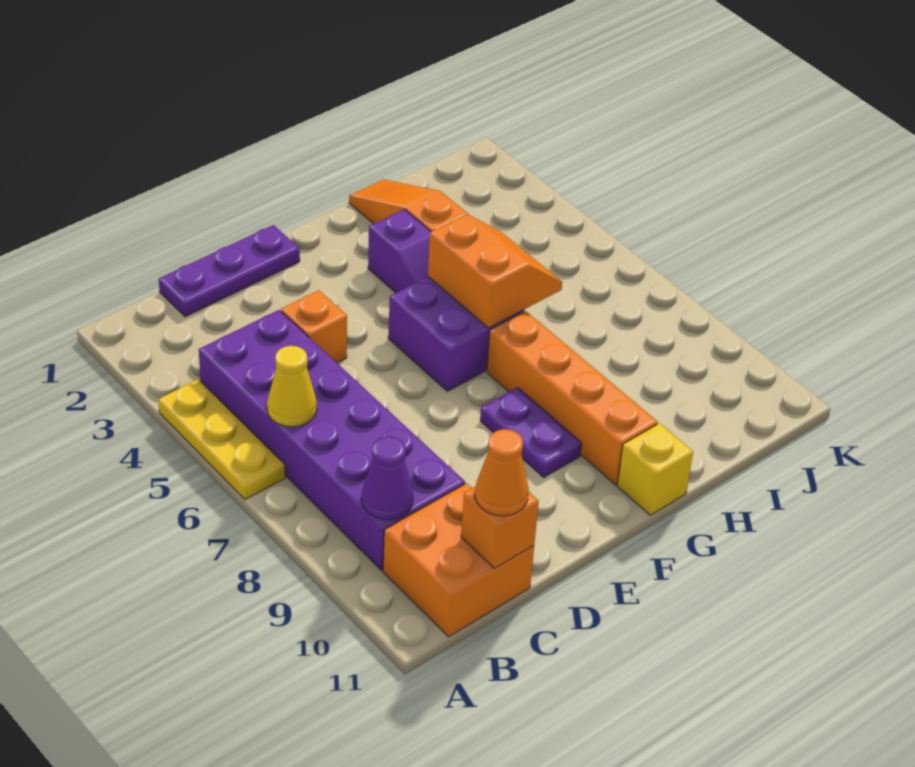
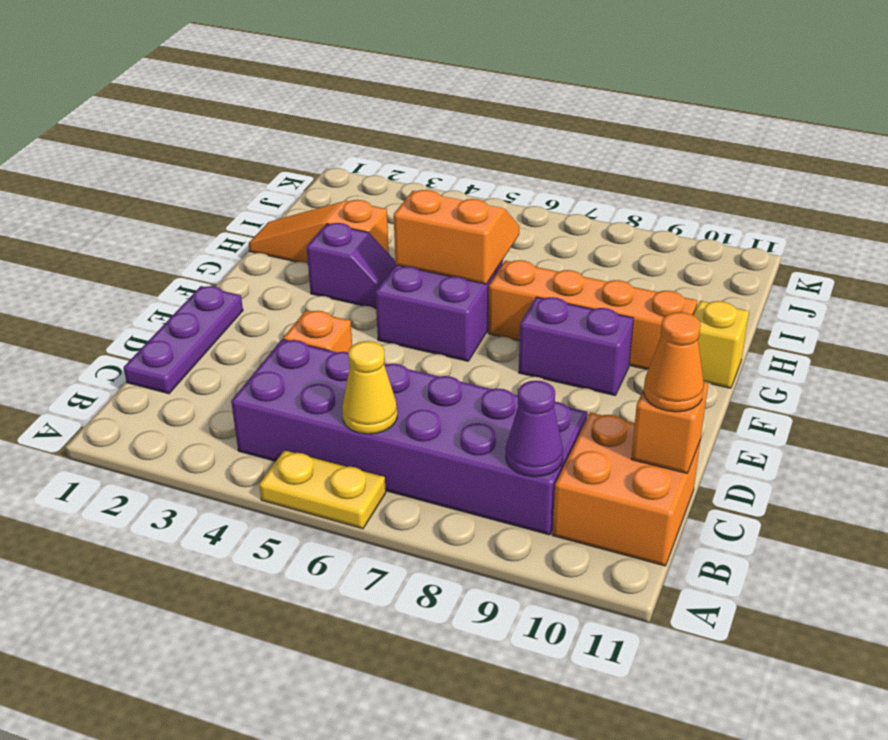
yellow 1x3 plate [158,379,285,500] -> yellow 1x2 plate [259,450,386,529]
purple 1x2 plate [480,387,582,477] -> purple 1x2 brick [519,297,633,395]

